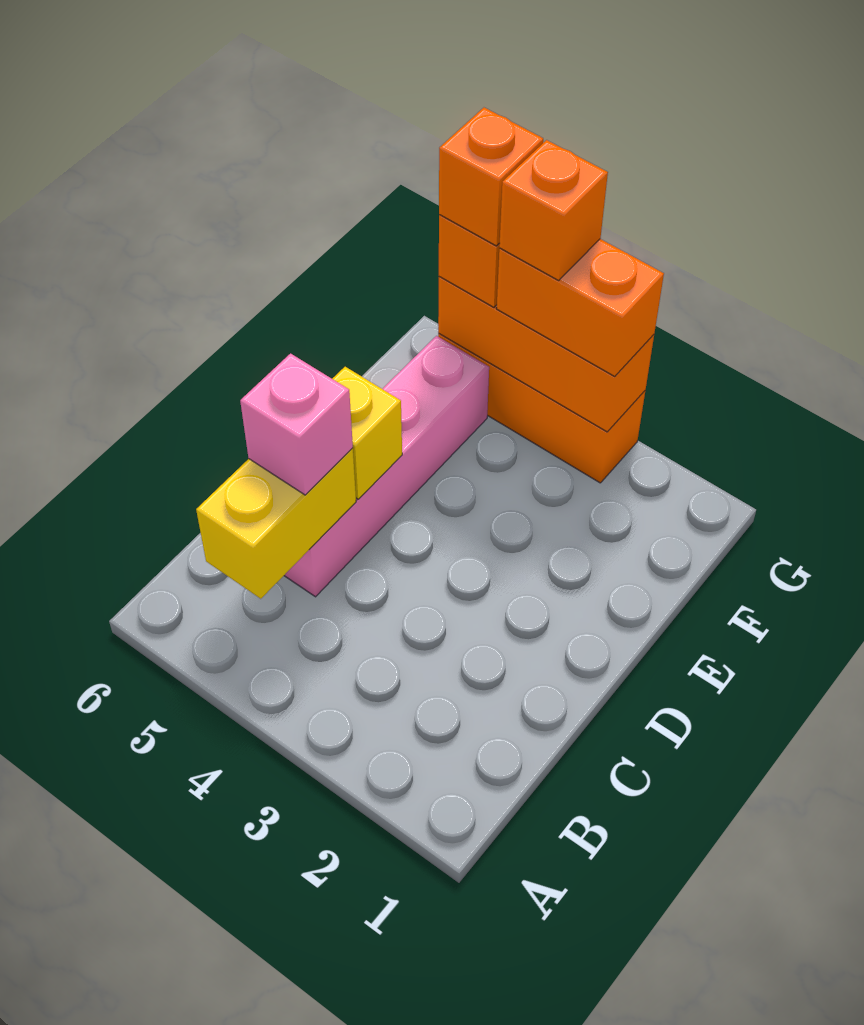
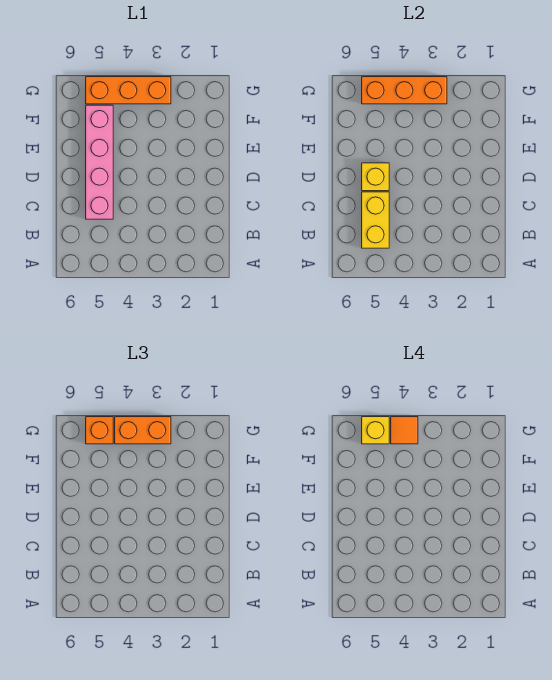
pink 1x1 brick [240,354,353,495] -> none
orange 1x1 brick [499,140,608,280] -> orange 1x1 tile [391,417,418,444]
orange 1x1 brick [439,108,543,246] -> yellow 1x1 brick [362,417,389,444]

